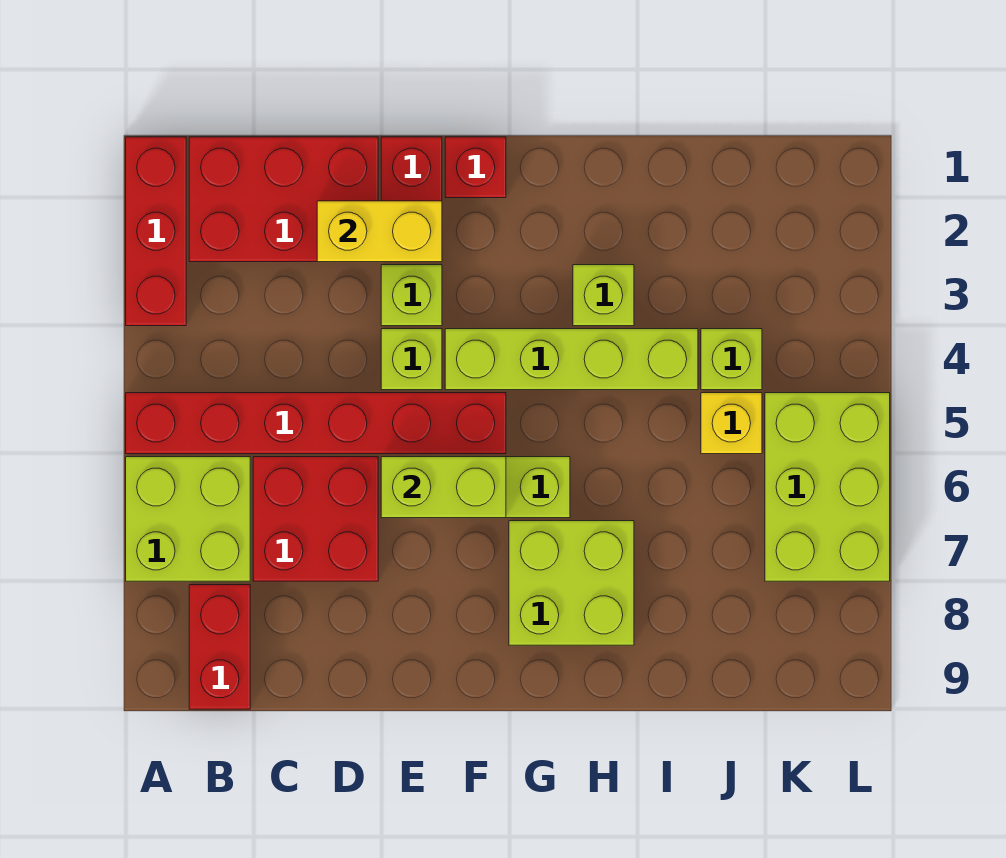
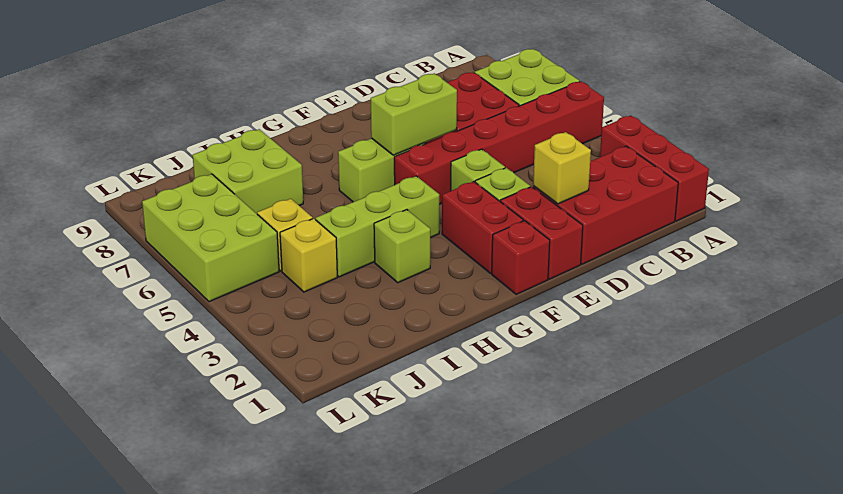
red 1x2 brick [189,585,250,709] -> red 1x2 brick moved to [442,181,523,273]
yellow 1x2 brick [317,201,442,262] -> yellow 1x1 brick [533,132,591,204]
lime 1x4 brick [445,329,698,390] -> lime 1x3 brick [315,176,439,277]
lime 2x2 brick [509,521,634,645] -> lime 2x2 brick moved to [193,129,303,214]
lime 1x1 brick [701,329,762,390] -> yellow 1x1 brick [280,218,337,292]

